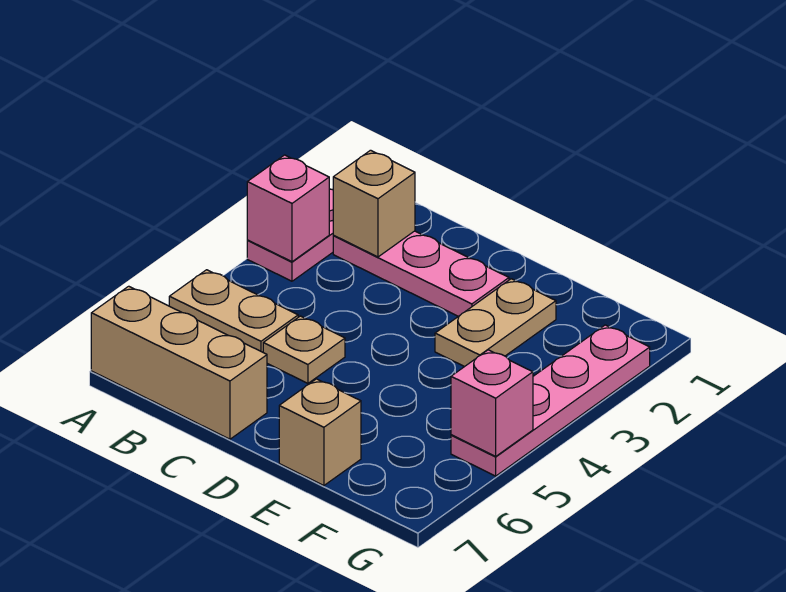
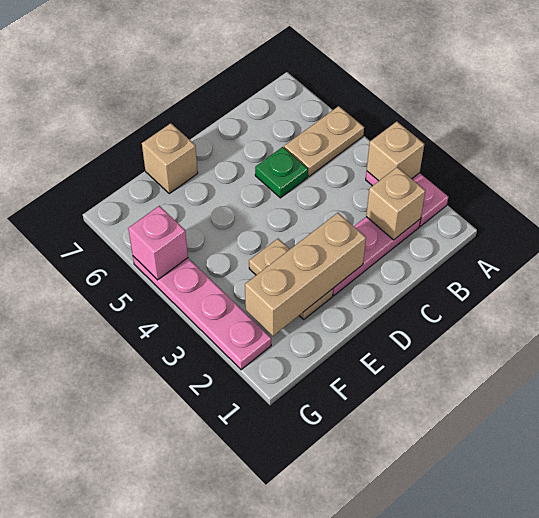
pink 1x1 brick [247,155,329,262] -> tan 1x1 brick [367,122,424,181]
tan 1x3 brick [91,286,267,439] -> tan 1x3 brick moved to [245,213,366,336]
tan 1x1 plate [263,316,345,383] -> green 1x1 plate [255,147,308,198]

